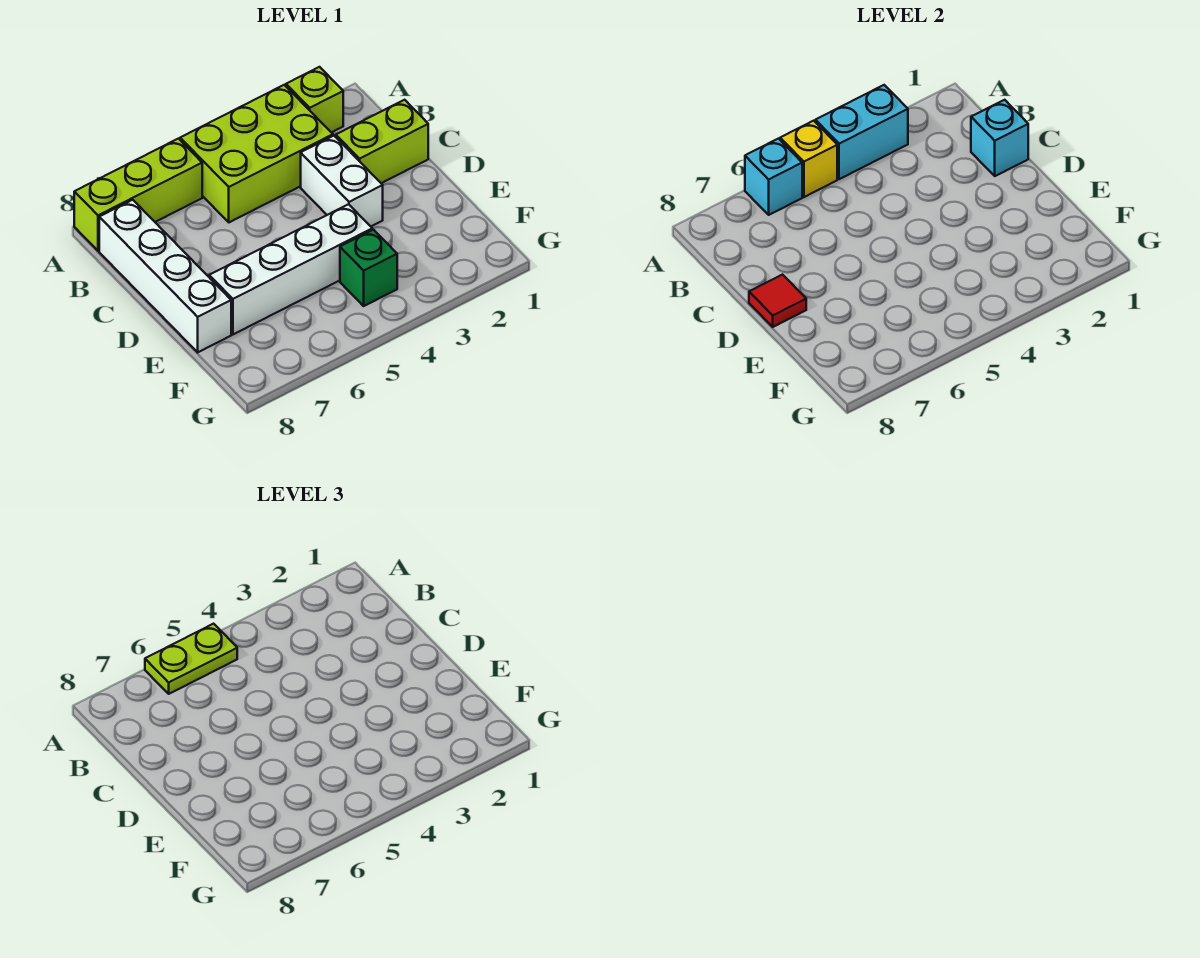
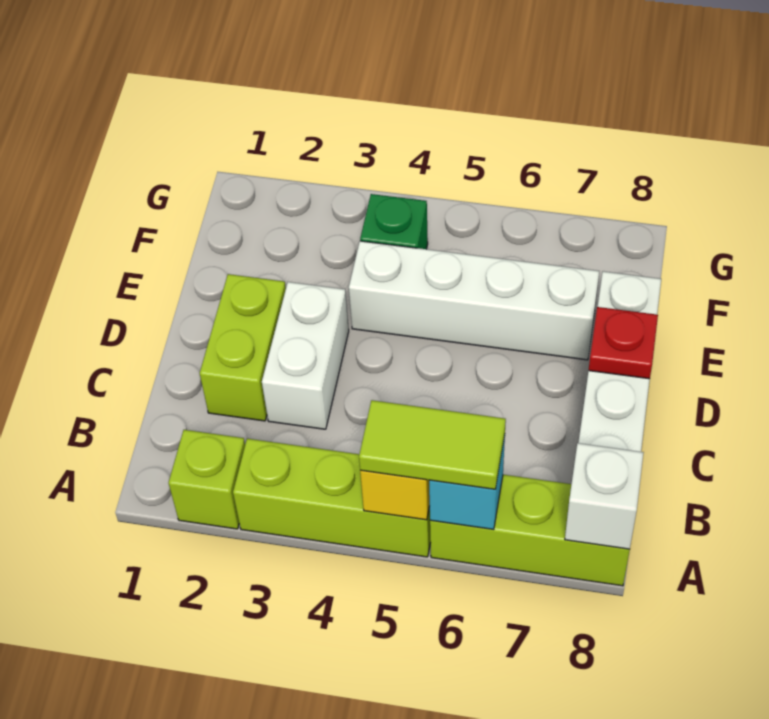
lime 2x3 brick [180,85,333,222] -> lime 1x3 brick [233,439,431,557]
cyan 1x2 brick [815,85,908,179] -> none
lime 1x2 plate [145,624,237,694] -> lime 1x2 tile [359,400,506,489]
none -> white 1x1 brick [565,443,644,549]
lime 1x2 brick [336,100,428,183] -> lime 1x2 brick turned to [200,274,286,421]
cyan 1x1 brick [971,100,1028,176] -> none
red 1x1 tile [749,275,806,327] -> red 1x1 plate [589,307,658,379]

